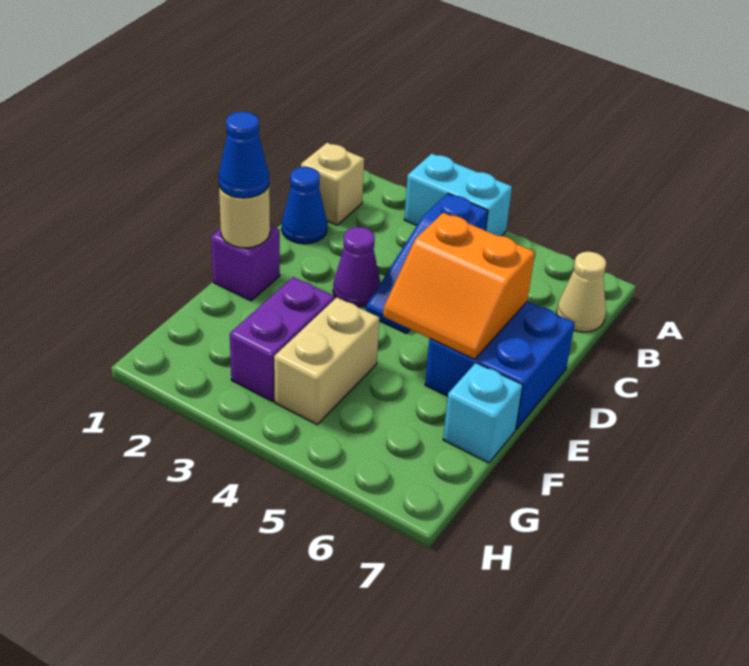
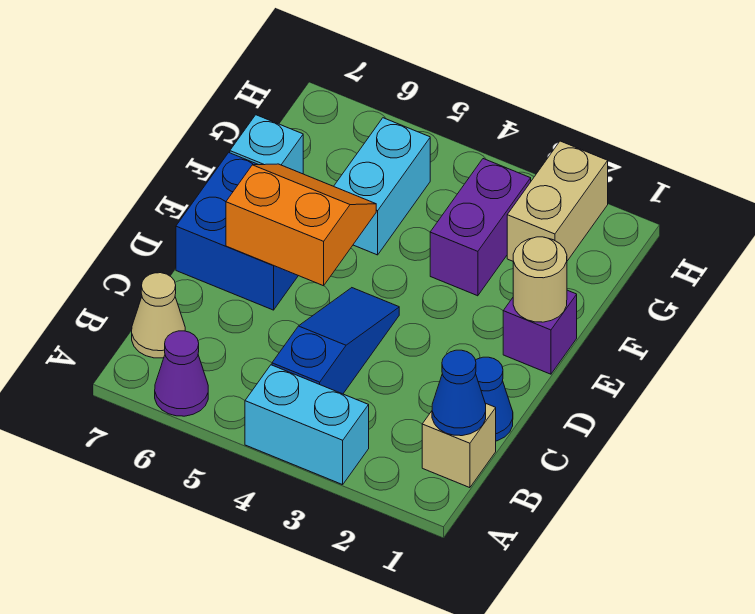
purple 1x1 cone [333,227,381,307] -> purple 1x1 cone moved to [155,331,208,416]
blue 1x1 cone [219,112,269,198] -> blue 1x1 cone moved to [432,350,486,436]
tan 1x2 brick [274,297,379,424] -> tan 1x2 brick moved to [507,141,608,261]
none -> cyan 1x2 brick [334,118,430,255]

